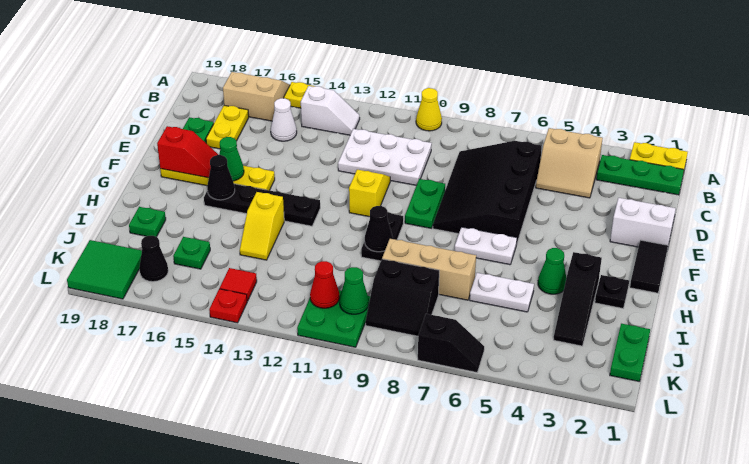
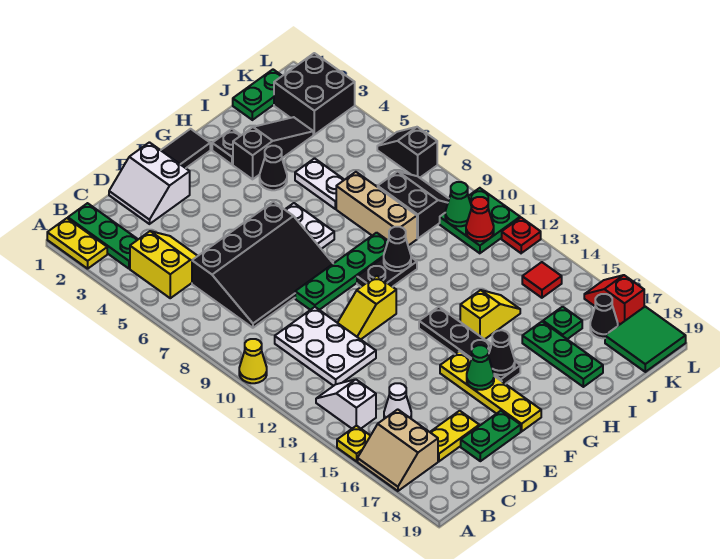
tan 2x2 slope [536,128,603,198] -> yellow 2x2 slope [130,231,197,298]
green 1x2 plate [405,179,445,228] -> green 1x4 plate [295,233,388,310]
red 1x2 slope [157,126,218,178] -> red 1x2 slope moved to [584,275,644,324]
green 1x1 cone [538,248,566,294] -> black 1x1 cone [260,146,287,190]
green 1x1 plate [129,207,166,237] -> green 1x3 plate [522,322,603,387]
none -> black 2x2 brick [274,53,355,135]
red 1x1 plate [209,289,247,323] -> red 1x1 plate moved to [502,218,541,253]

